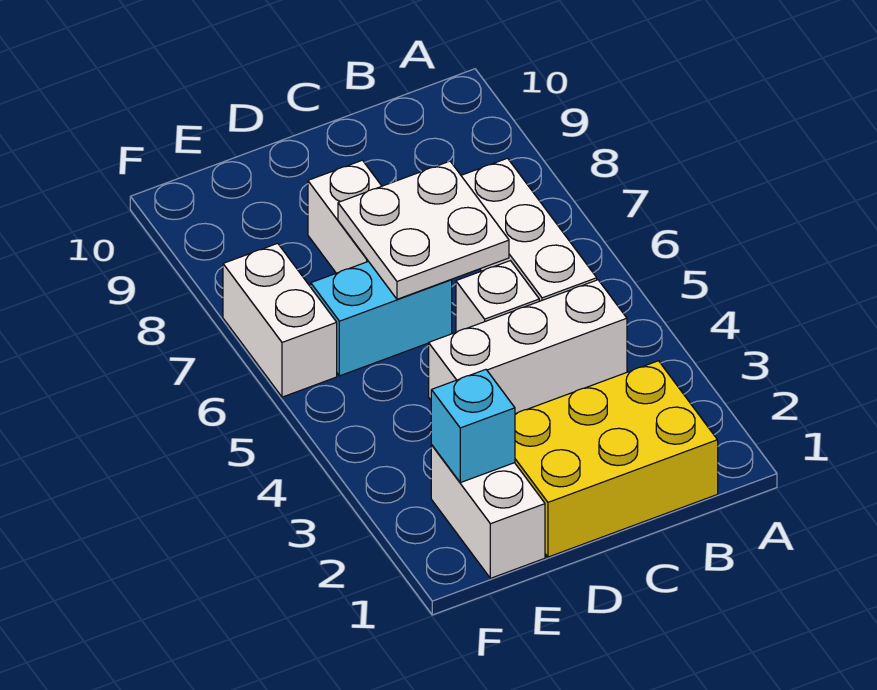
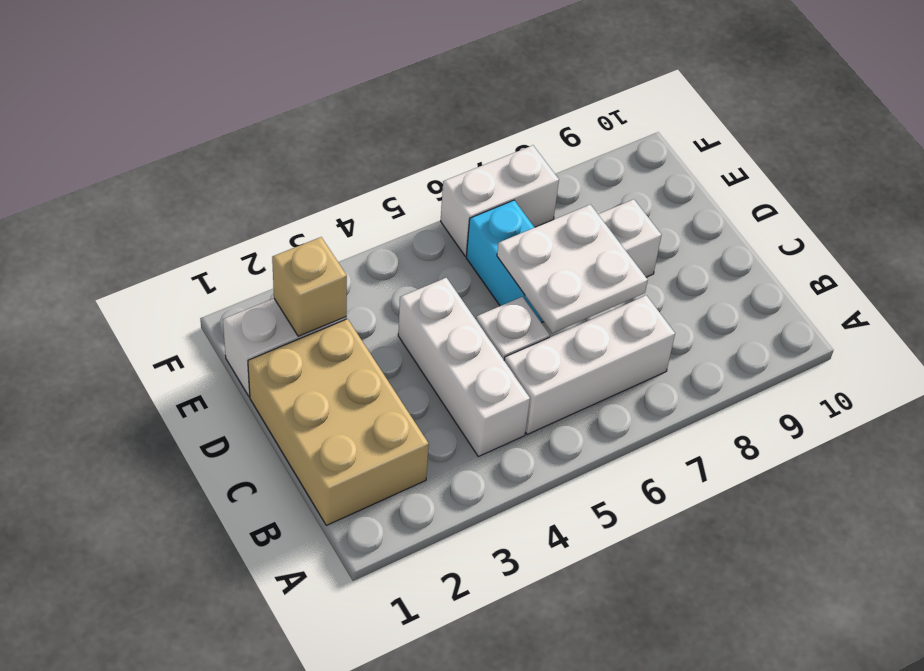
yellow 2x3 brick [515,361,718,557] -> tan 2x3 brick [248,319,429,525]
cyan 1x1 brick [431,370,515,483] -> tan 1x1 brick [272,237,347,336]

